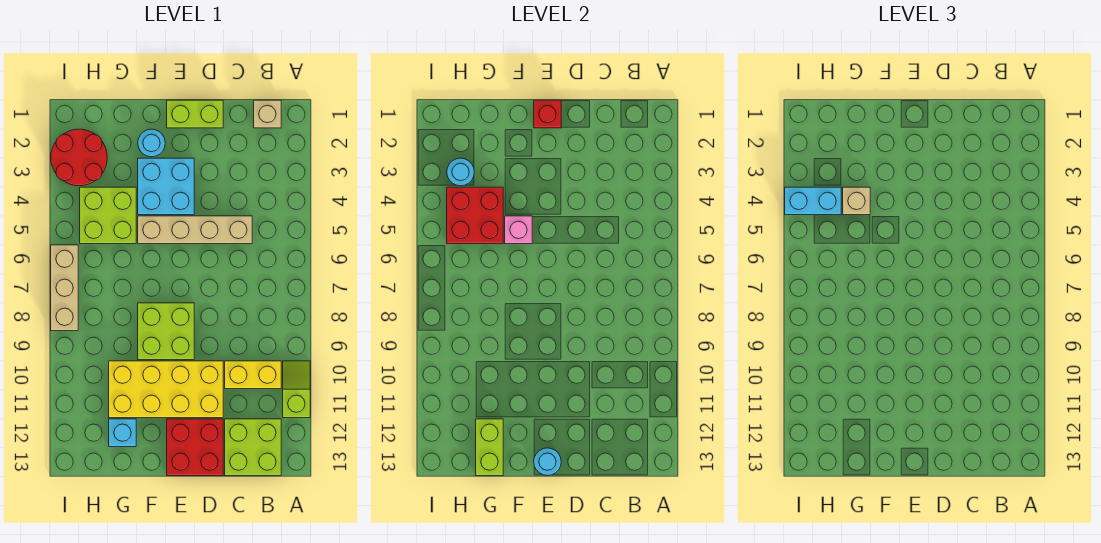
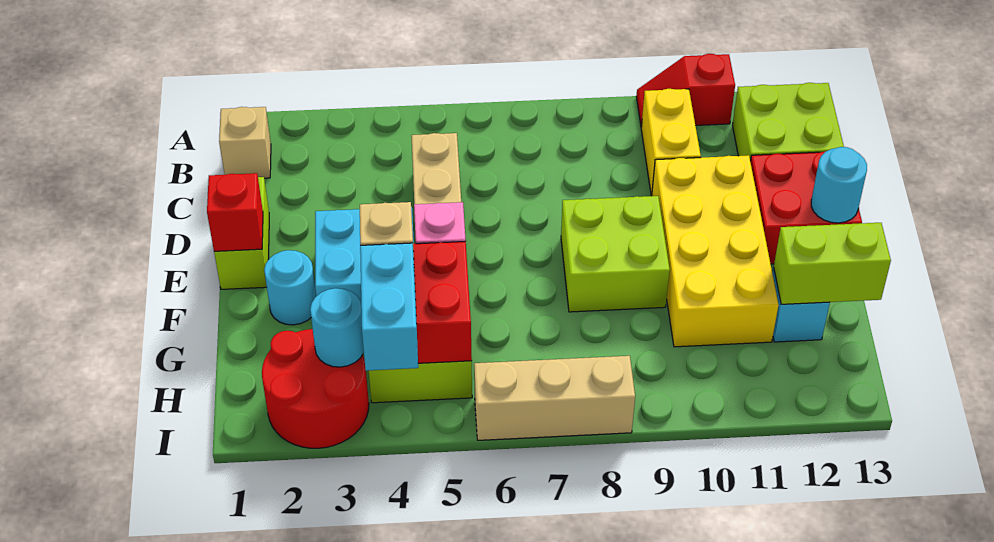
lime 1x2 slope [283,361,310,418] -> red 1x2 slope [636,54,735,127]

